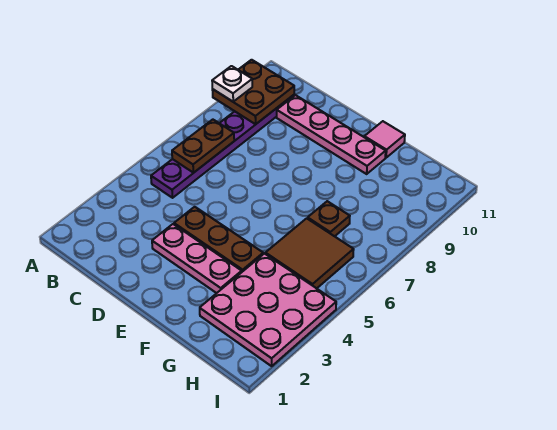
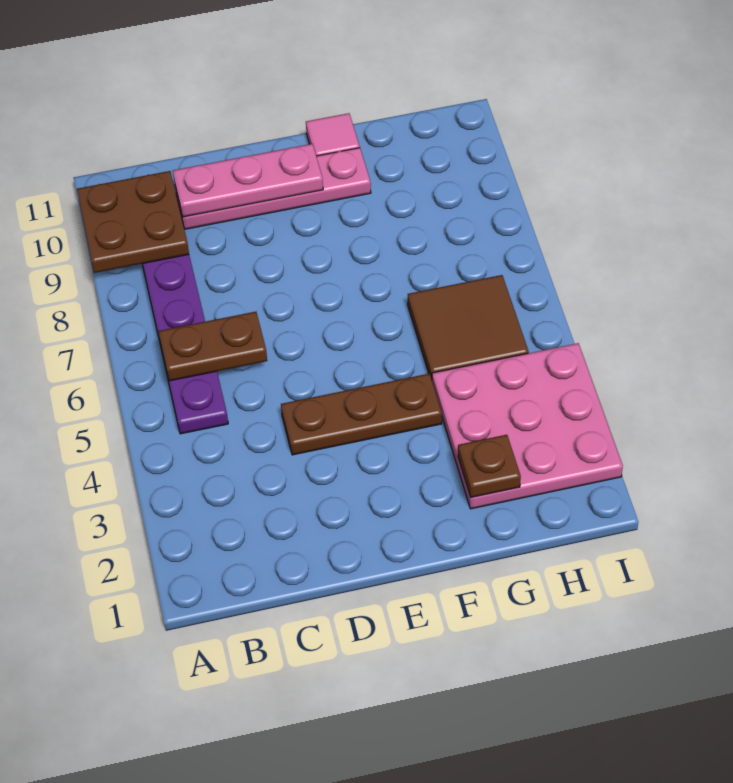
white 1x1 plate [212,66,252,101] -> none
brown 1x2 plate [172,120,234,173] -> brown 1x2 plate turned to [159,312,267,381]
pink 1x3 plate [152,224,242,293] -> pink 1x3 plate moved to [173,144,323,217]
brown 1x1 plate [308,201,350,236] -> brown 1x1 plate moved to [458,435,521,497]

